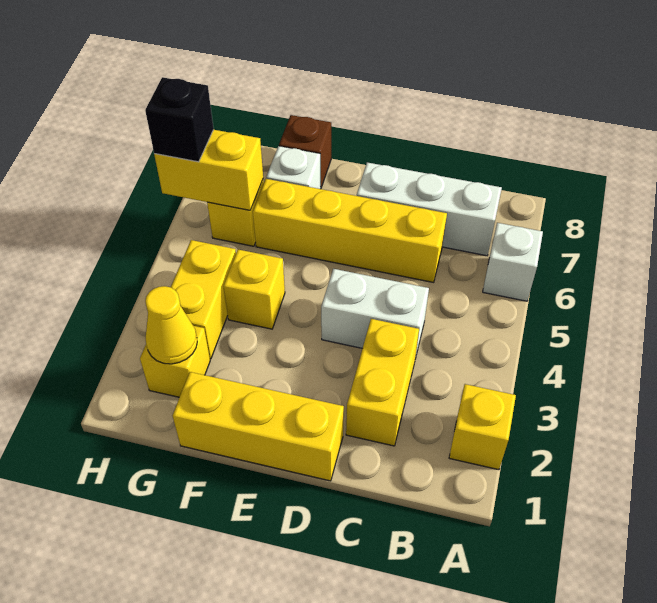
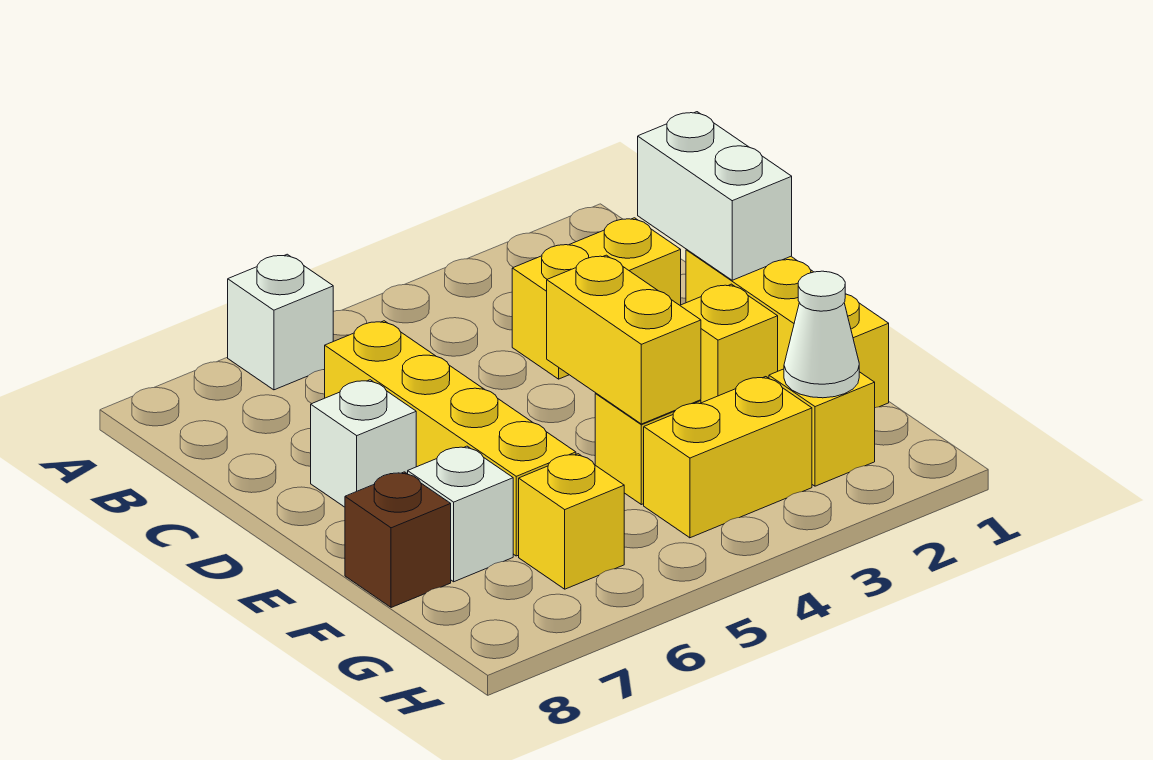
yellow 1x1 brick [449,384,516,470] -> yellow 1x1 brick moved to [680,284,778,403]
white 1x3 brick [357,162,502,256] -> white 1x1 brick [311,380,416,507]
white 1x2 brick [321,269,429,358] -> white 1x2 brick moved to [638,112,792,280]
yellow 1x1 cone [145,286,197,364] -> white 1x1 cone [784,271,859,398]
yellow 1x2 brick [154,130,263,210] -> yellow 1x2 brick moved to [547,255,701,424]
black 1x1 brick [145,77,214,162] -> none

